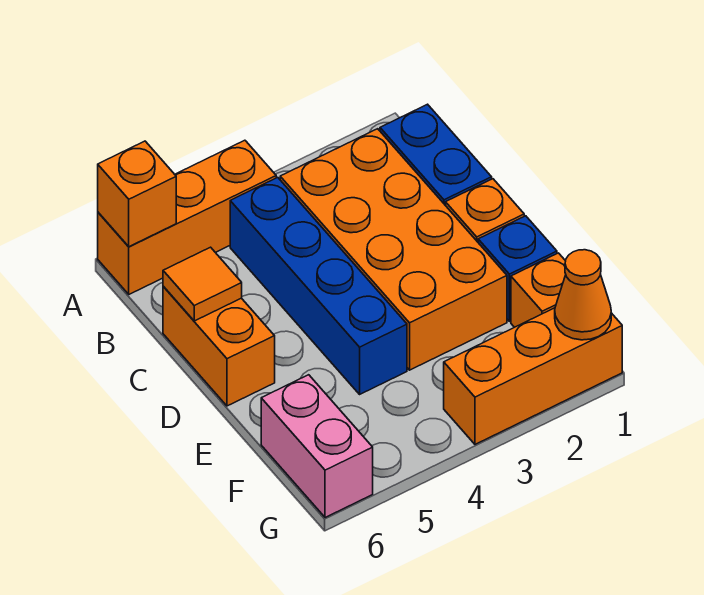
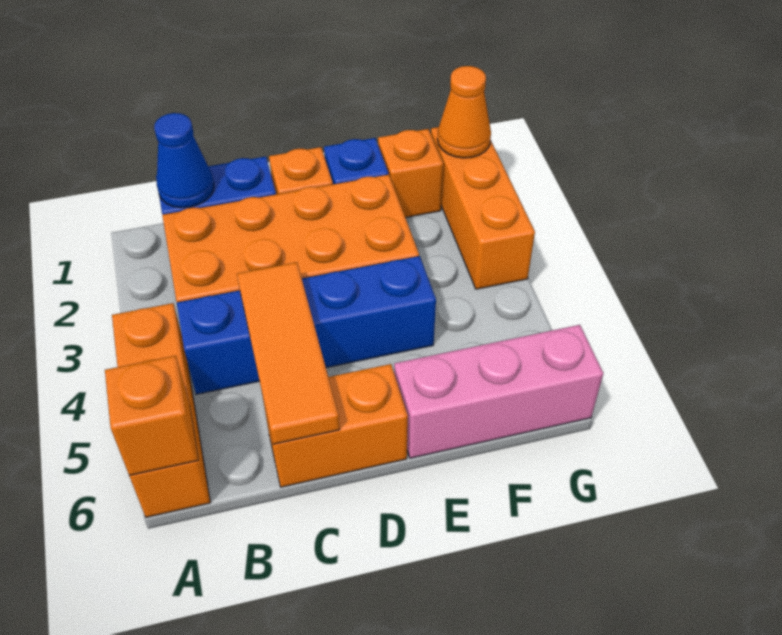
none -> blue 1x1 cone [154,113,214,208]
orange 1x1 tile [163,247,242,321] -> orange 1x3 tile [237,262,340,444]
pink 1x2 brick [261,375,373,518] -> pink 1x3 brick [394,325,603,458]

